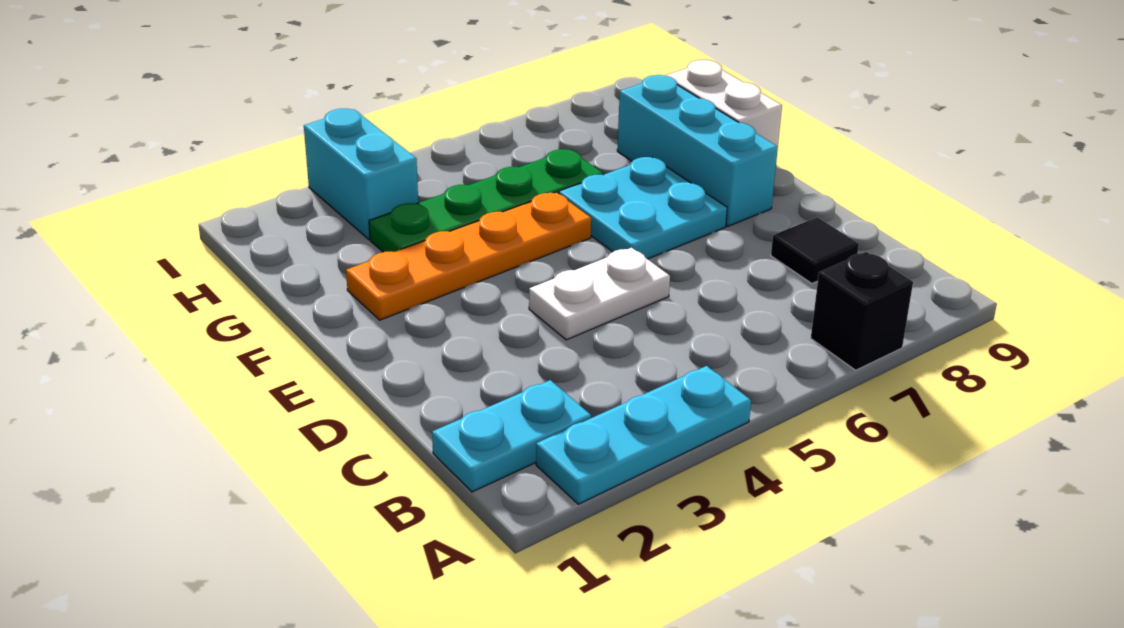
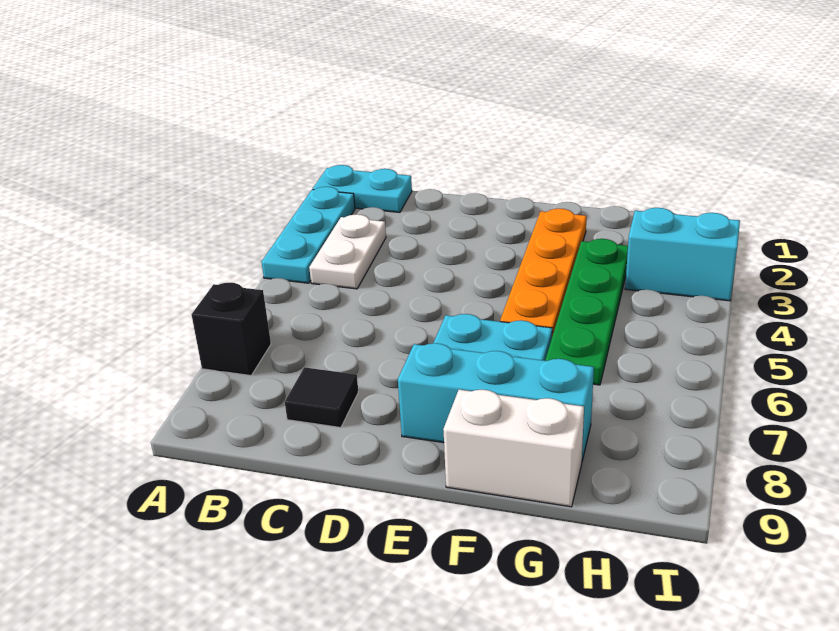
cyan 1x2 plate [432,380,591,492] -> cyan 1x2 plate turned to [313,165,412,212]
white 1x2 plate [529,248,670,340] -> white 1x2 plate moved to [309,214,386,289]

